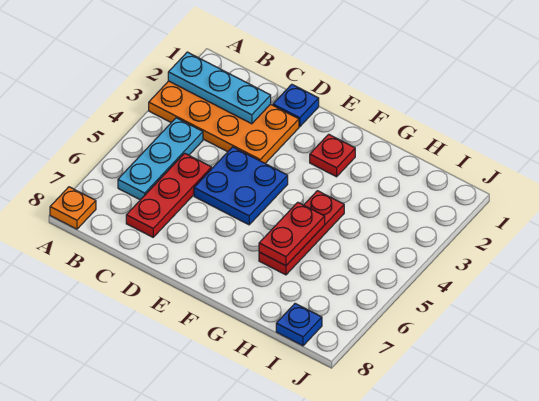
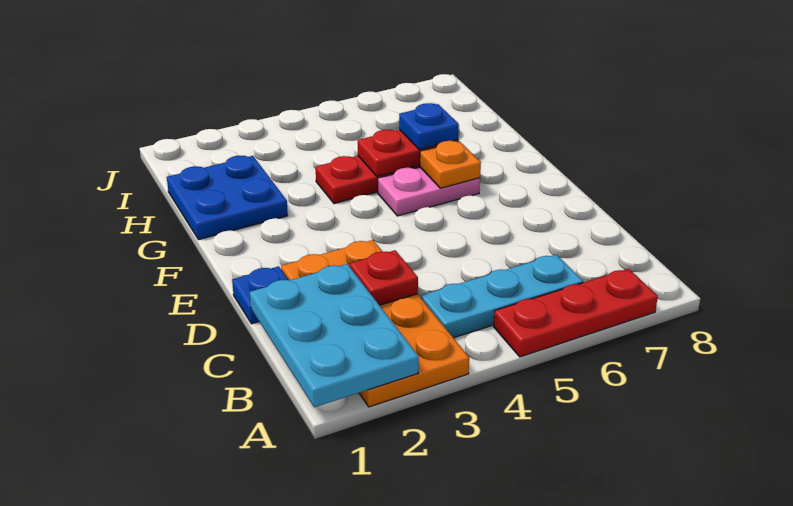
cyan 1x3 plate [168,52,271,124] -> cyan 2x3 plate [250,264,419,407]
orange 1x1 plate [50,187,96,229] -> orange 1x1 plate moved to [420,141,481,188]
red 1x3 plate [126,153,212,237] -> red 1x3 plate moved to [494,269,658,357]
blue 2x2 plate [194,147,288,225] -> blue 2x2 plate moved to [167,156,288,240]
red 1x1 plate [310,134,355,177] -> red 1x1 plate moved to [350,250,418,305]
none -> pink 1x2 plate [378,167,480,216]
blue 1x1 plate [276,303,322,346] -> blue 1x1 plate moved to [399,103,459,149]

